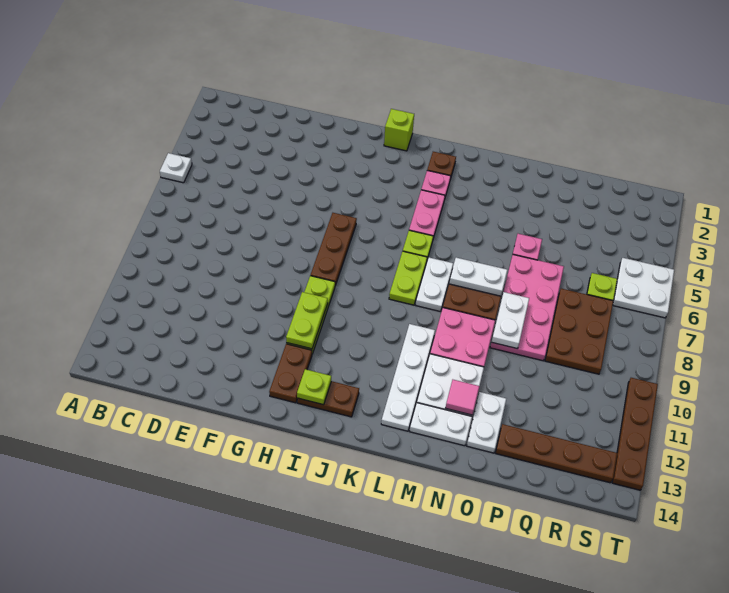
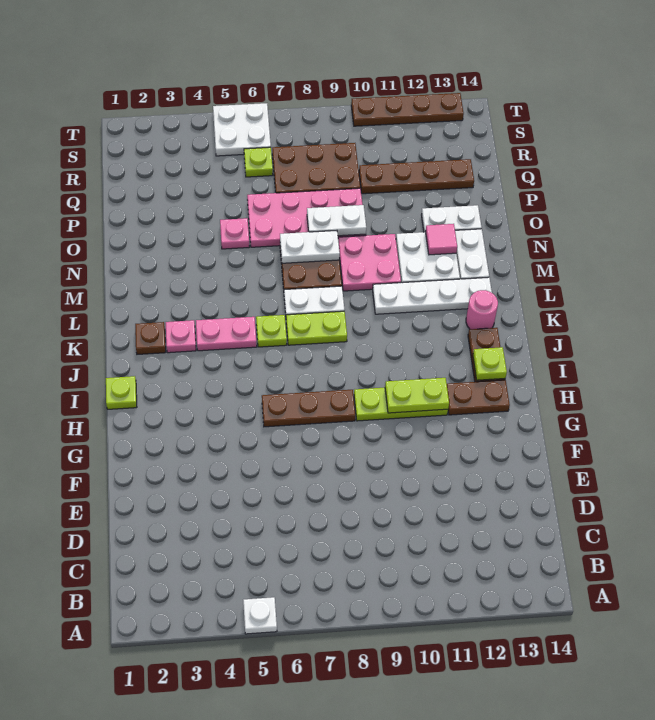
lime 1x1 brick [384,109,414,151] -> lime 1x1 plate [106,376,137,409]
none -> pink 1x1 round brick [466,290,498,329]
white 1x2 plate [449,258,507,296] -> white 1x2 plate turned to [280,231,340,263]
brown 1x4 plate [496,424,617,483] -> brown 1x4 plate turned to [359,159,474,194]

